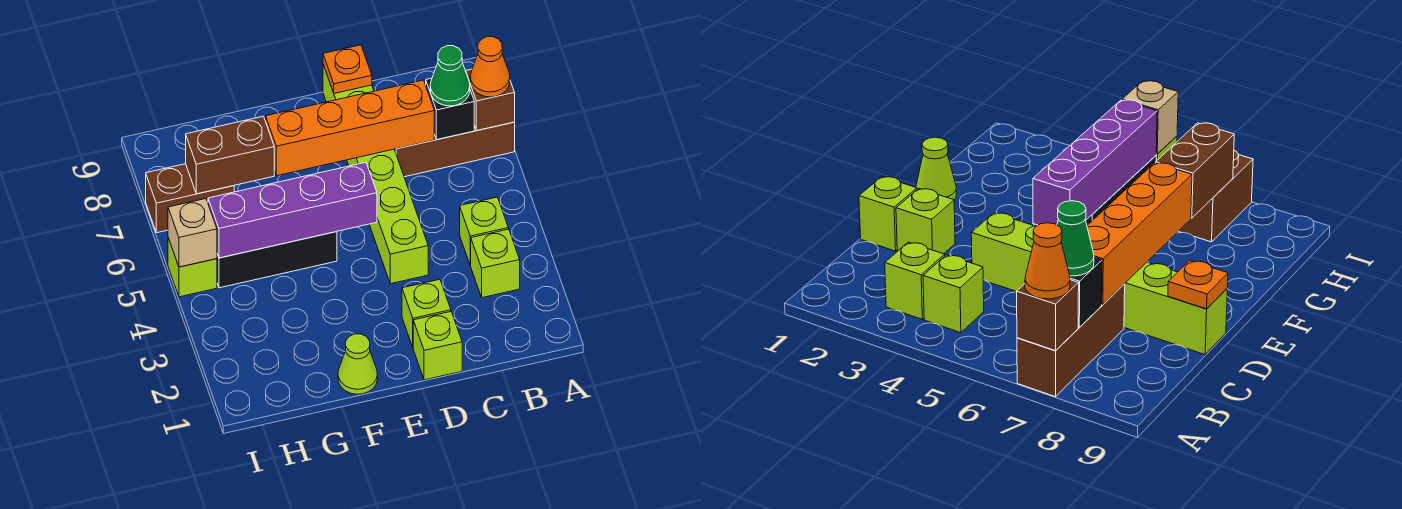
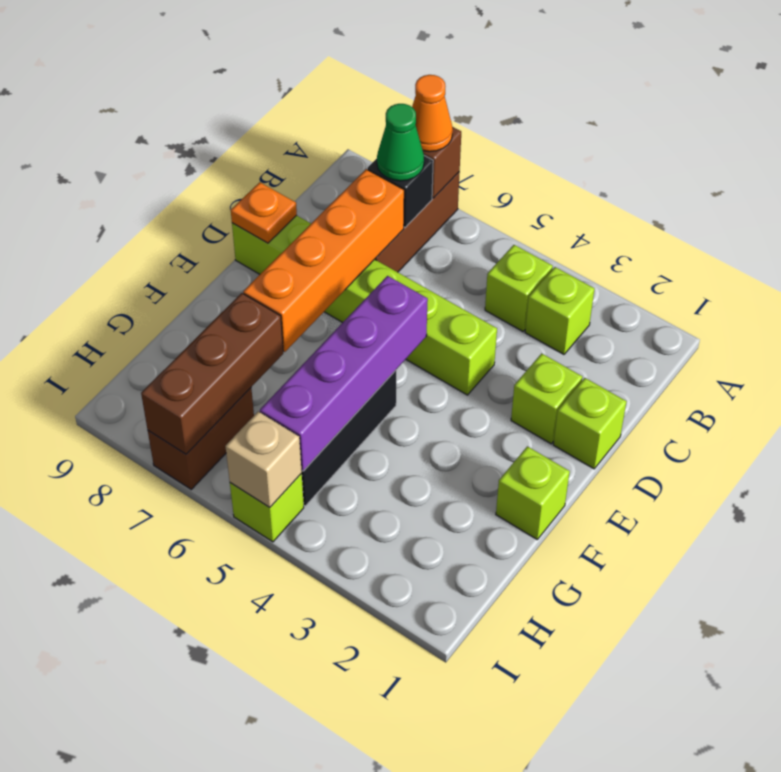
lime 1x1 cone [338,334,378,394] -> lime 1x1 brick [496,446,570,539]
brown 1x2 brick [186,116,274,194] -> brown 1x3 brick [141,293,283,454]

